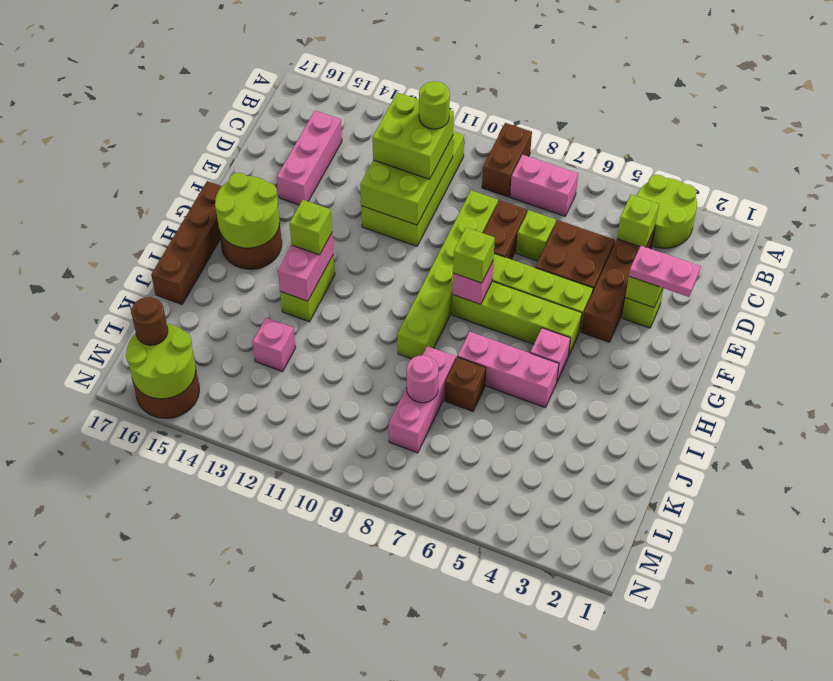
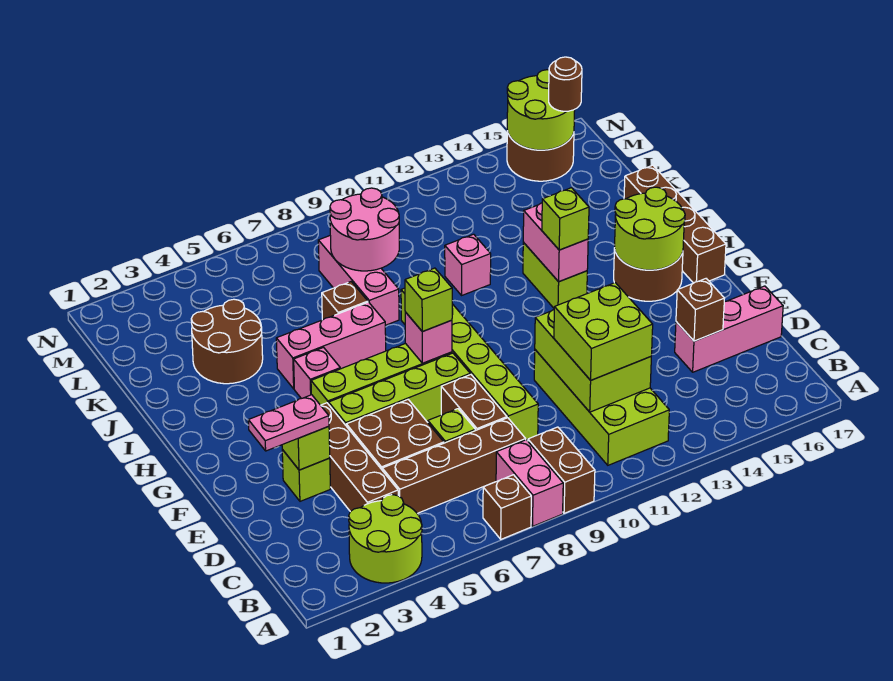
none -> brown 1x1 brick [483,475,531,539]
pink 1x2 brick [510,155,578,216] -> pink 1x2 brick turned to [496,440,563,526]
lime 1x1 brick [617,195,659,247] -> none
none -> brown 1x4 brick [382,418,526,513]
lime 1x1 round brick [419,81,450,129] -> none
pink 1x3 brick [277,111,342,205] -> pink 1x3 brick turned to [675,286,783,372]
none -> brown 1x1 brick [676,279,725,341]
none -> brown 2x2 round brick [191,299,263,384]
pink 1x1 round brick [407,355,438,403] -> pink 2x2 round brick [330,188,399,271]
pink 1x1 brick [253,318,296,372] -> pink 1x1 brick moved to [445,234,491,295]

